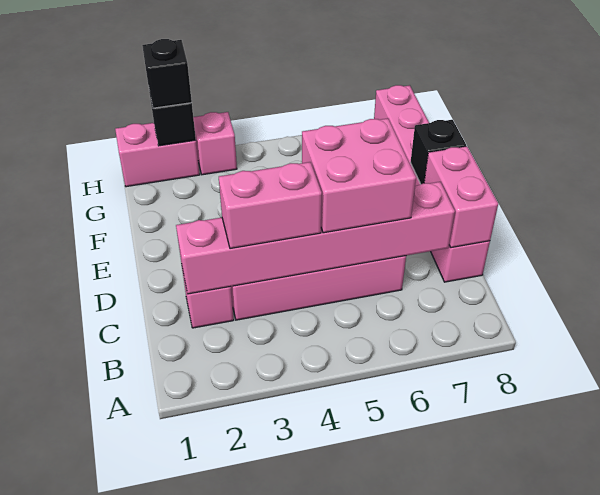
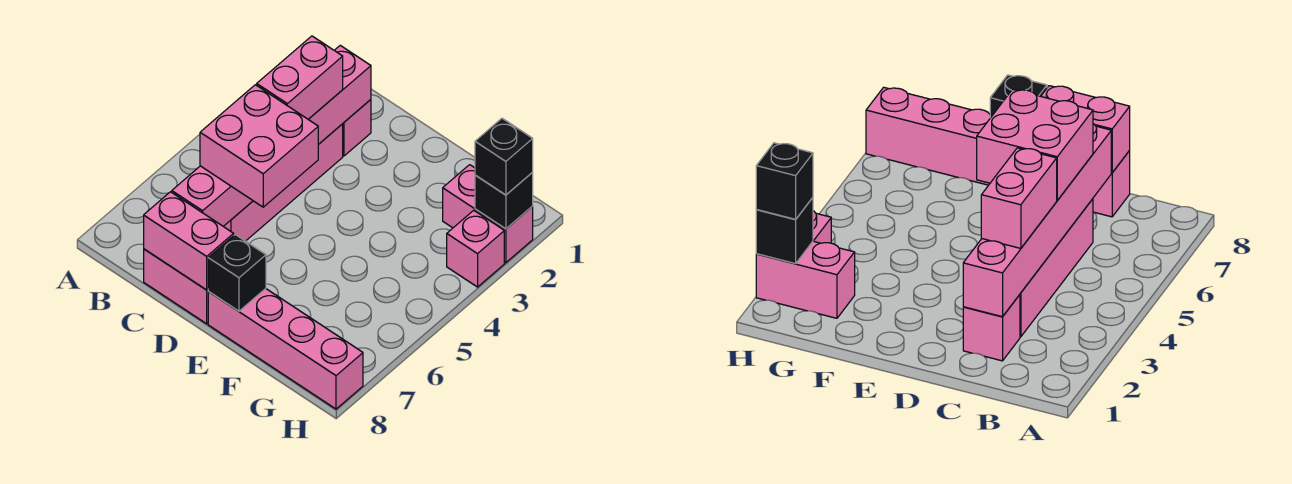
pink 1x2 brick [115,123,200,187] -> pink 1x2 brick turned to [443,165,533,263]

